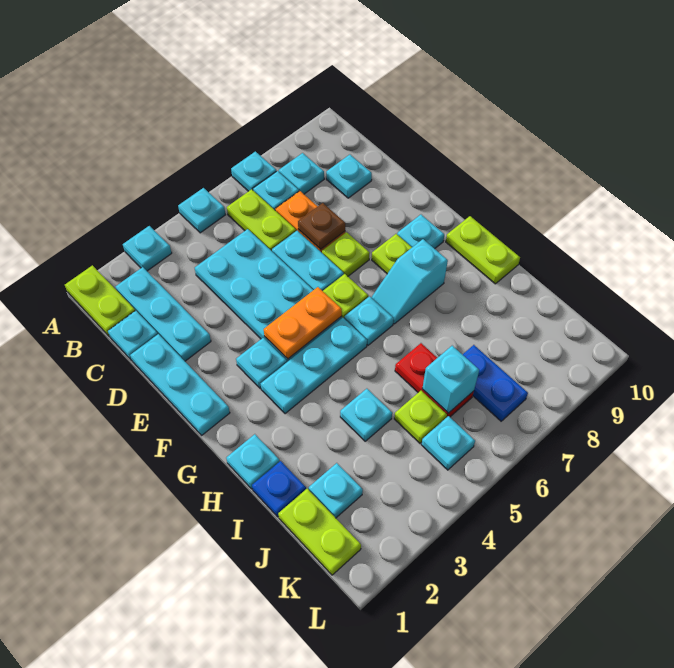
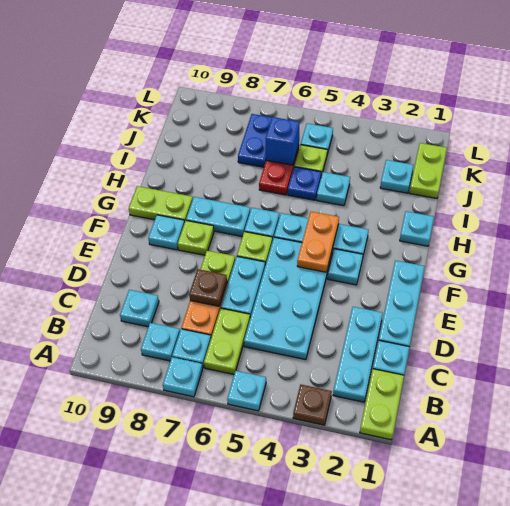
cyan 1x1 plate [123,226,172,271] -> brown 1x1 plate [293,385,332,425]
orange 1x2 plate [264,287,342,359] -> orange 1x2 plate turned to [297,212,339,272]
cyan 1x2 slope [371,239,448,324] -> cyan 1x2 plate [186,197,250,237]
lime 1x2 plate [446,216,520,284] -> lime 1x2 plate turned to [129,186,193,222]
blue 1x1 plate [252,461,306,517] -> blue 1x1 plate moved to [288,167,321,200]
cyan 1x1 brick [422,346,479,413] -> blue 1x1 brick [266,117,300,165]

